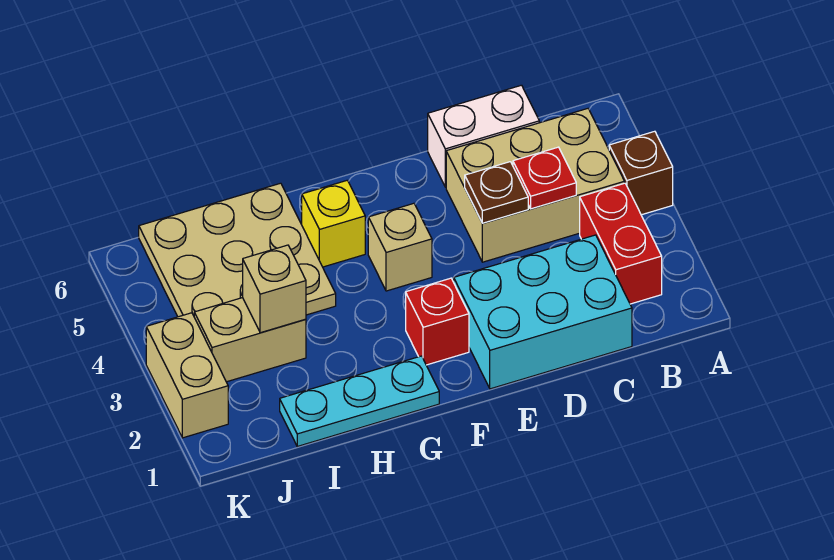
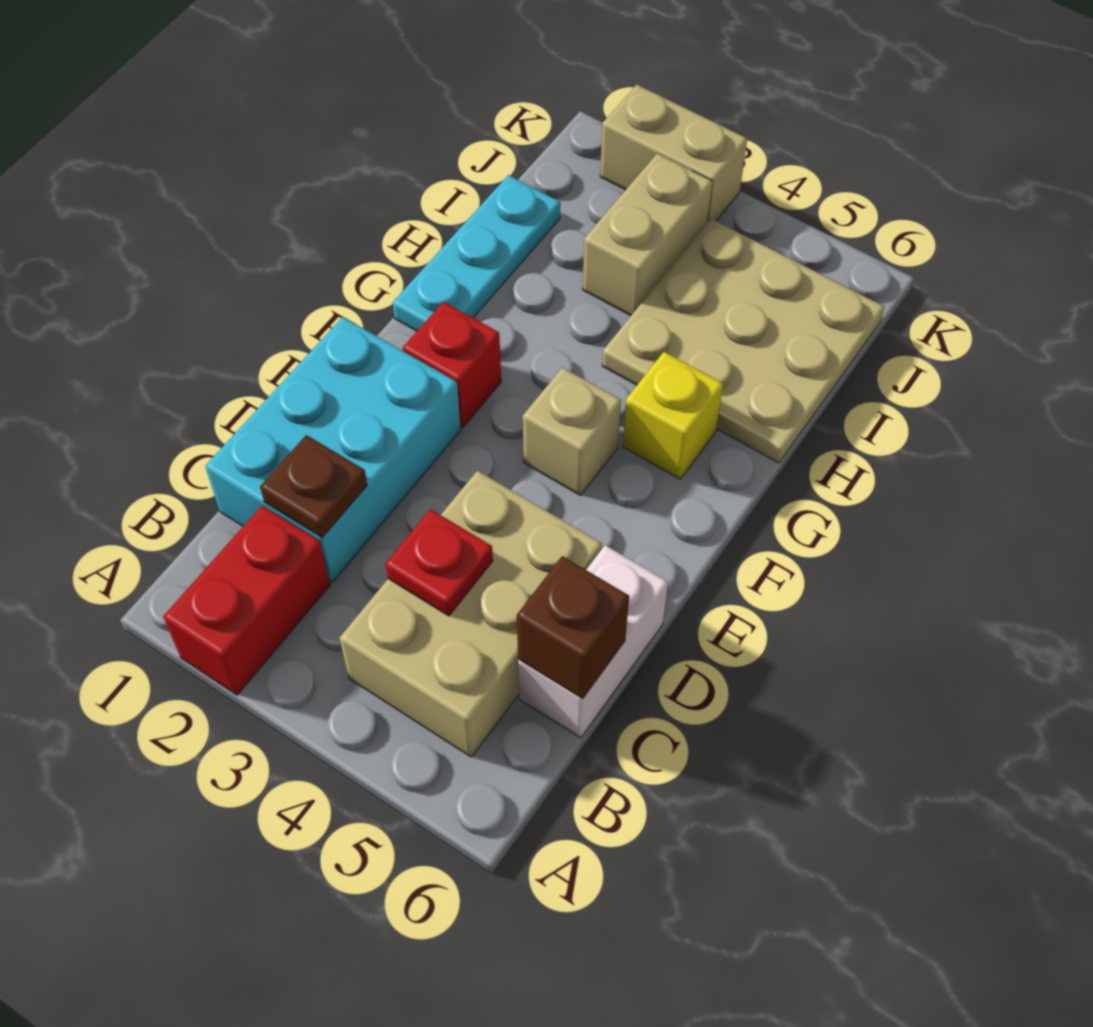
brown 1x1 brick [609,131,673,215] -> brown 1x1 brick moved to [517,556,629,699]
red 1x2 brick [580,183,662,304] -> red 1x2 brick turned to [163,506,330,695]
brown 1x1 plate [465,162,528,223] -> brown 1x1 plate moved to [260,435,367,538]
tan 1x1 brick [243,245,306,333] -> none

